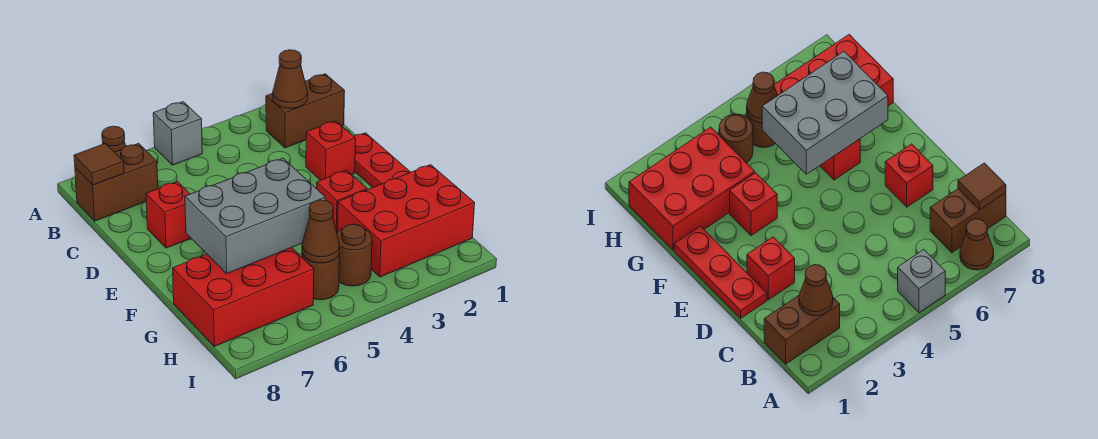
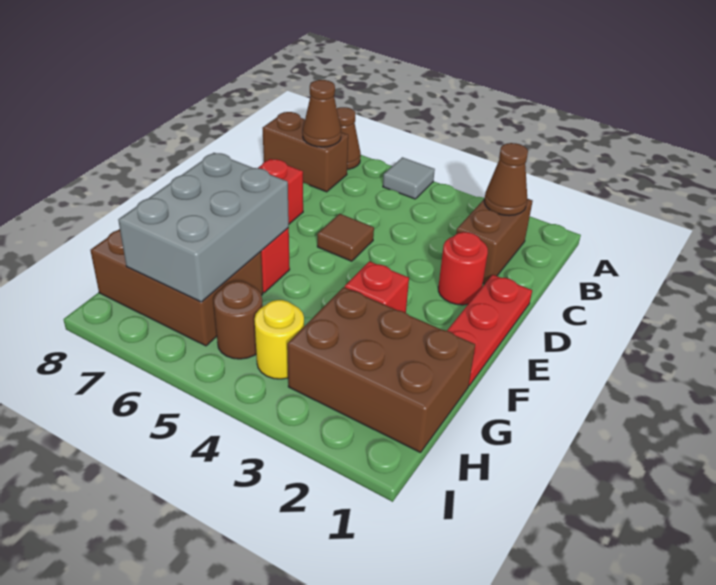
grey 1x1 brick [153,102,202,165] -> grey 1x1 tile [383,157,435,199]
brown 1x2 brick [266,74,345,148] -> brown 1x2 brick turned to [456,199,533,284]
brown 1x1 tile [74,143,124,185] -> brown 1x1 tile moved to [317,214,374,261]
red 1x1 brick [306,121,356,180] -> red 1x1 round brick [438,232,488,305]
grey 2x3 brick [185,158,325,274] -> grey 2x3 brick turned to [118,153,289,302]
red 2x3 brick [337,165,475,277] -> brown 2x3 brick [287,287,475,453]
red 2x3 brick [173,248,314,346] -> brown 2x3 brick [90,229,263,346]
brown 1x1 round brick [337,224,372,286] -> yellow 1x1 round brick [255,300,304,379]
brown 1x1 cone [302,200,340,263] -> brown 1x1 cone moved to [303,80,341,147]

